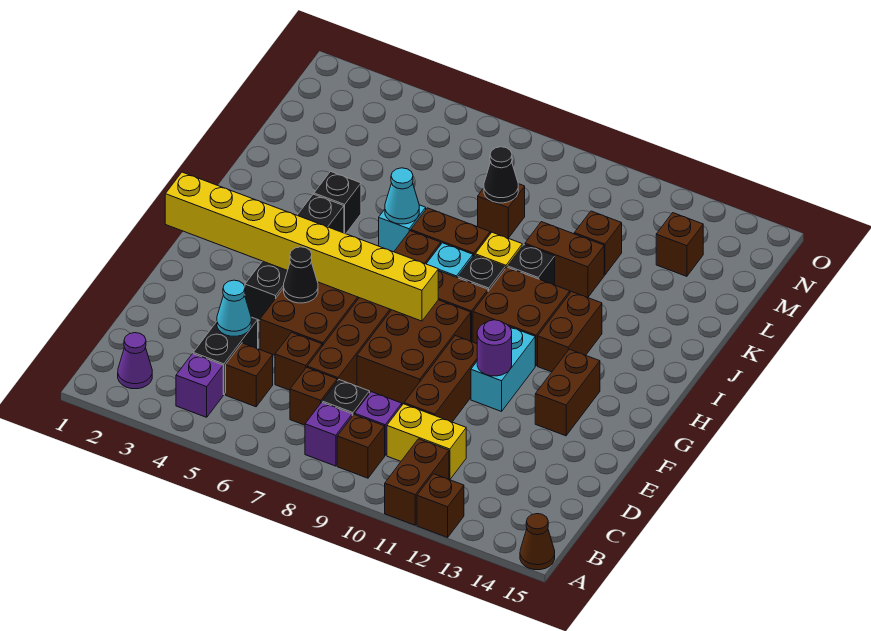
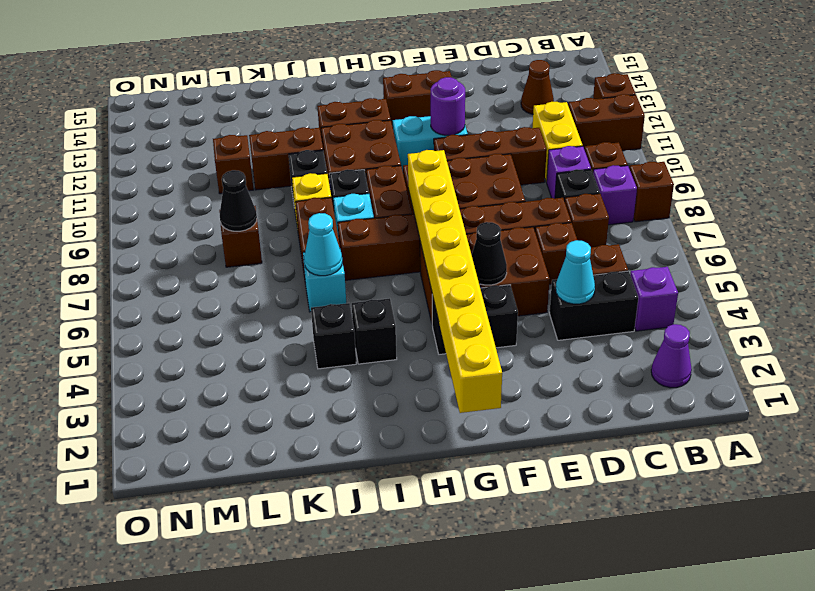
brown 1x1 cone [520,514,555,570] -> brown 1x1 cone moved to [521,60,554,114]
brown 1x2 brick [525,222,604,298] -> brown 1x2 brick turned to [249,127,323,190]
brown 1x1 brick [656,213,703,276] -> brown 1x1 brick moved to [629,162,674,222]

